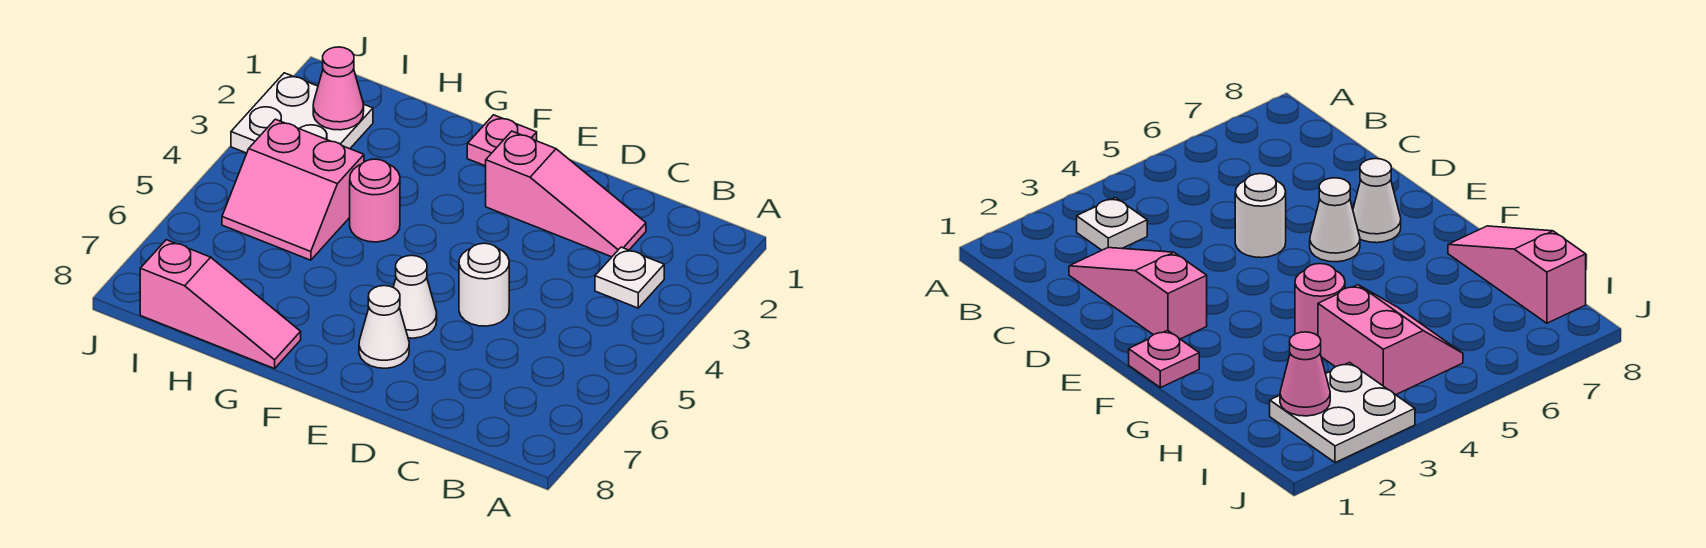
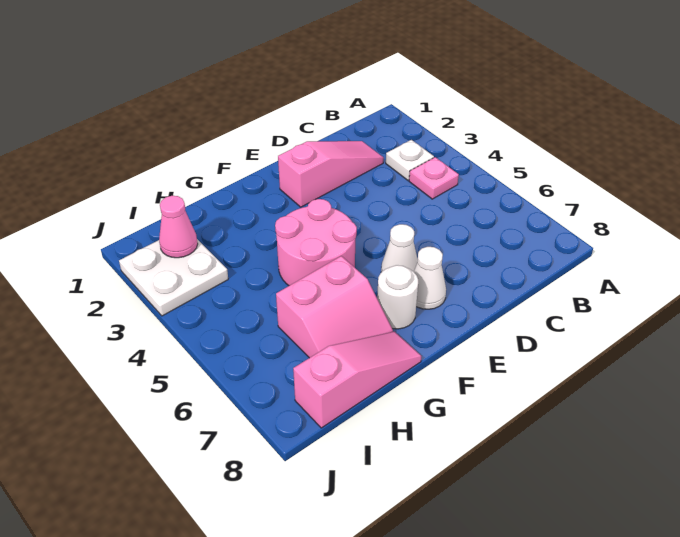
white 1x1 round brick [459,243,509,326] -> white 1x1 round brick moved to [377,265,418,329]
pink 1x1 plate [467,115,537,166] -> pink 1x1 plate moved to [409,157,459,199]
pink 1x1 round brick [350,159,400,242] -> pink 2x2 round brick [275,199,357,286]
pink 2x2 slope [222,119,364,260] -> pink 2x2 slope moved to [276,256,393,358]

